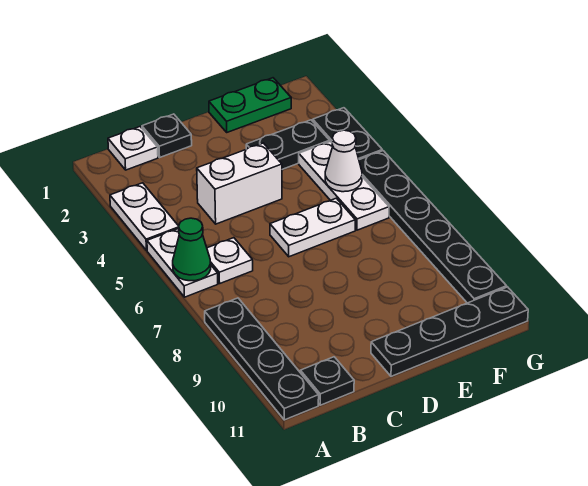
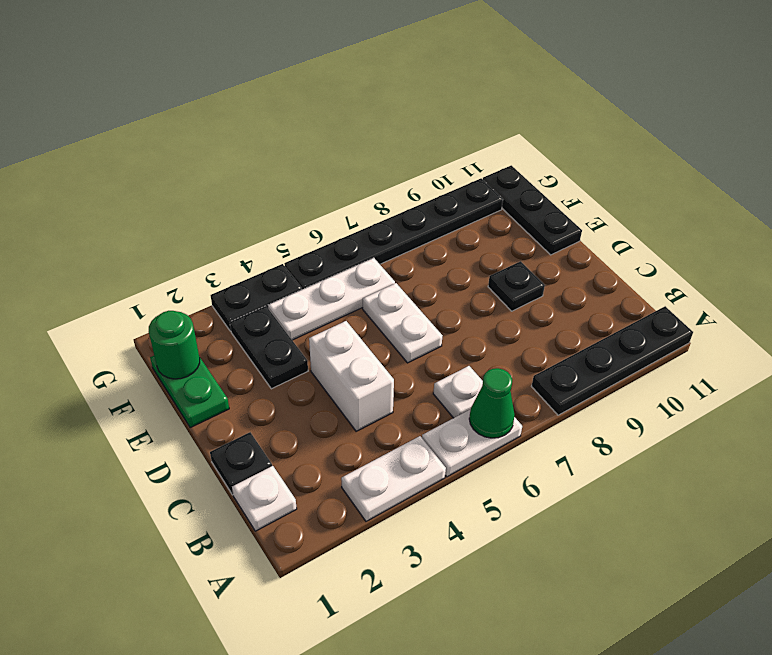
black 1x1 plate [300,357,354,405] -> black 1x1 plate moved to [488,261,545,311]
black 1x4 plate [371,287,528,376] -> black 1x3 plate [483,165,582,255]
none -> green 1x1 round brick [149,311,200,379]
white 1x1 cone [325,130,362,192] -> none

